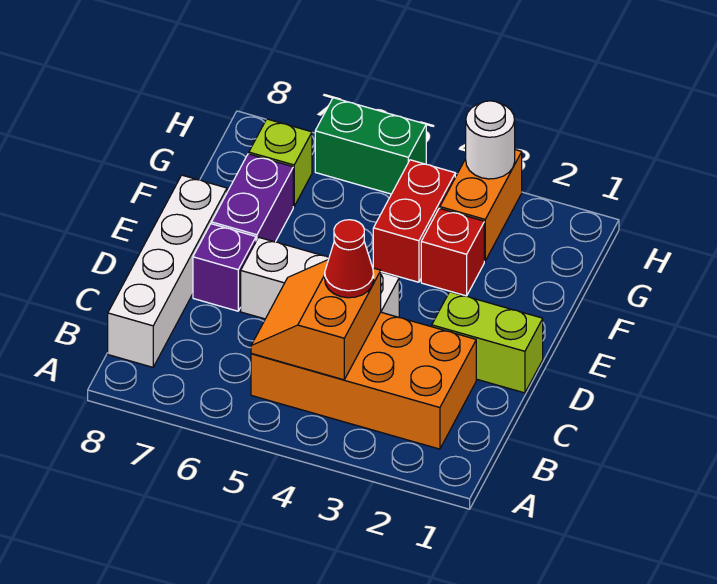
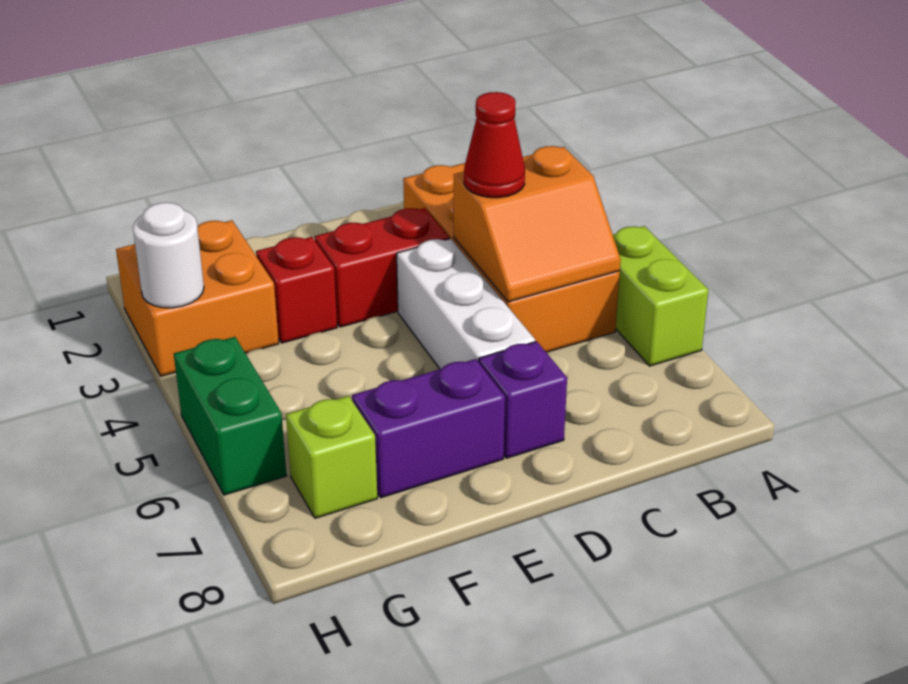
white 1x4 brick [108,175,227,367] -> none
lime 1x2 brick [432,292,543,393] -> lime 1x2 brick moved to [613,226,708,366]
red 1x2 brick [373,160,455,282] -> red 1x2 brick moved to [315,208,450,327]
orange 1x2 brick [440,150,522,261] -> orange 2x2 brick [116,220,279,376]

